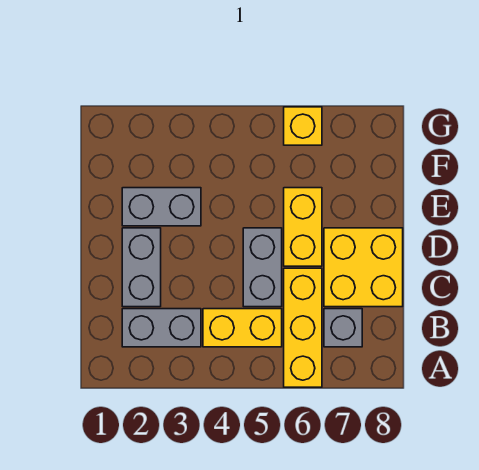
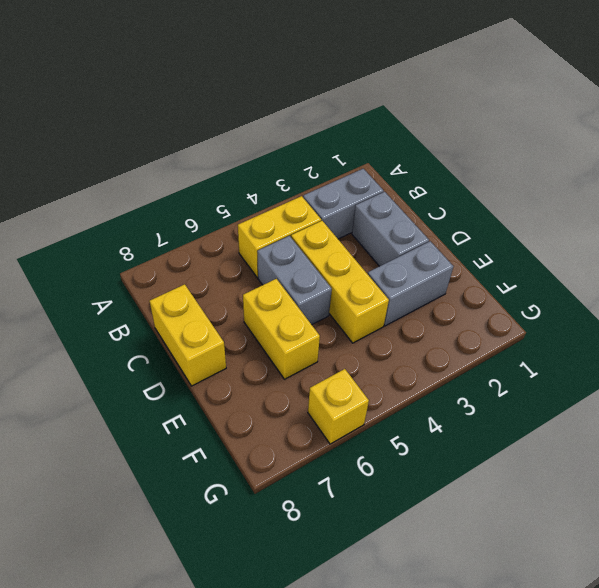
yellow 1x3 brick [284,268,322,387] -> yellow 1x3 brick moved to [291,221,389,343]
grey 1x1 brick [324,309,362,347] -> none
yellow 2x2 brick [324,228,403,307] -> yellow 1x2 brick [150,284,226,386]

